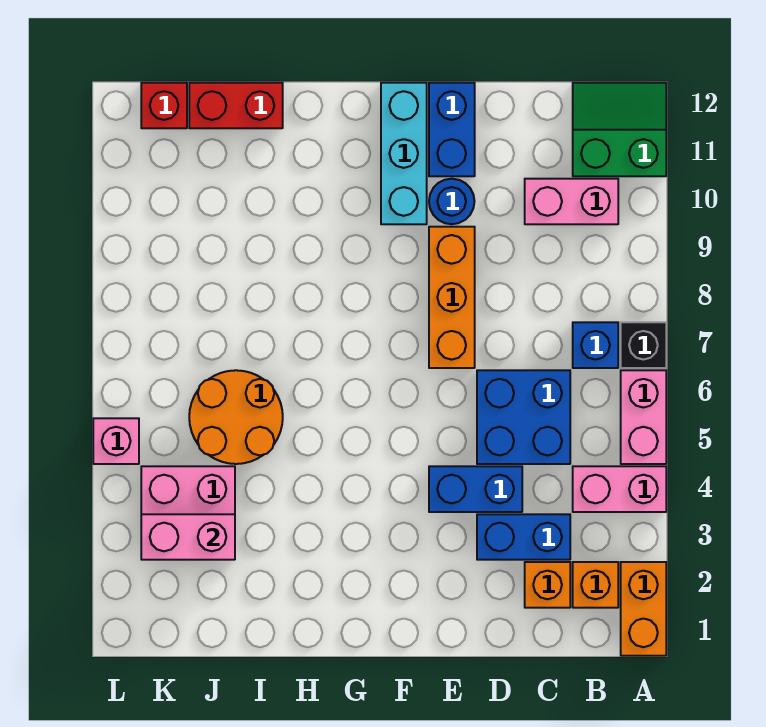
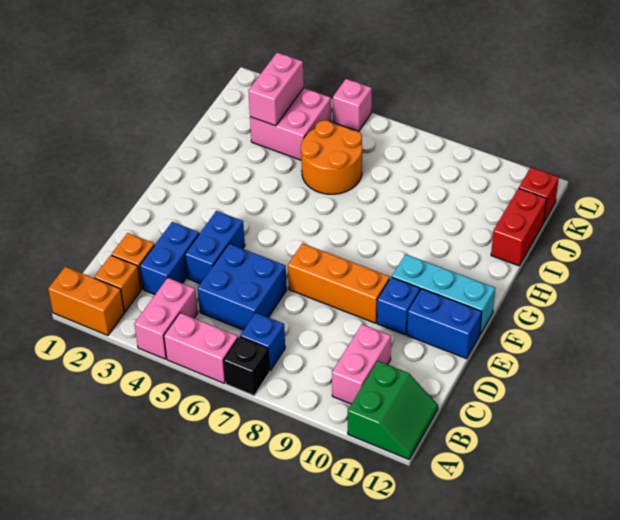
blue 1x1 round brick [429,179,474,224] -> blue 1x1 brick [377,277,420,335]

